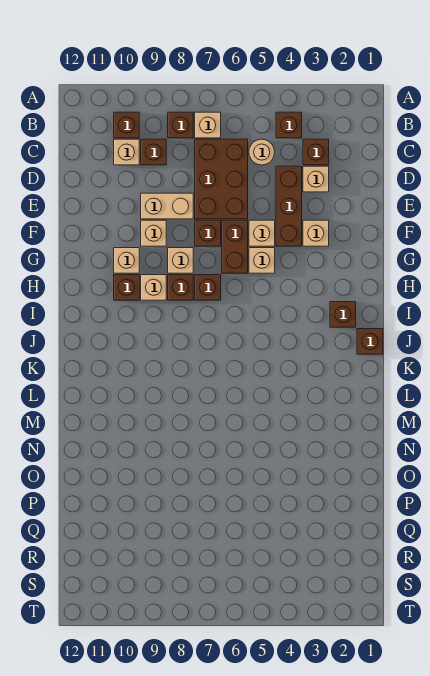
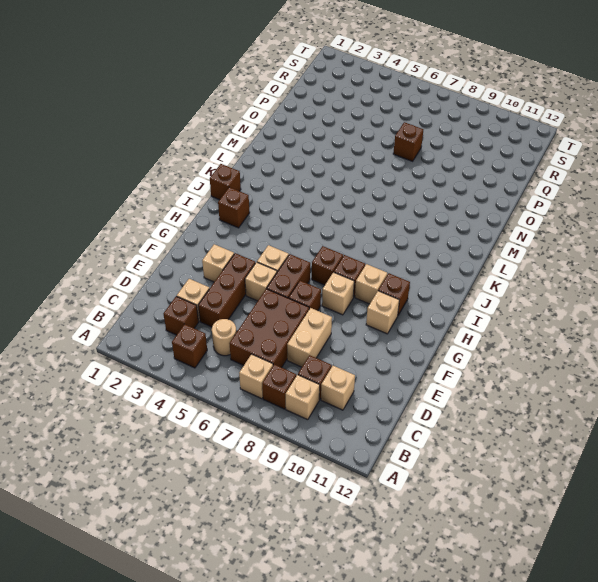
brown 1x1 brick [114,112,139,138] -> brown 1x1 brick moved to [393,122,423,161]
tan 1x2 brick [141,193,193,219] -> tan 1x2 brick turned to [287,308,332,367]
tan 1x1 brick [141,220,166,246] -> tan 1x1 brick moved to [286,375,320,420]

